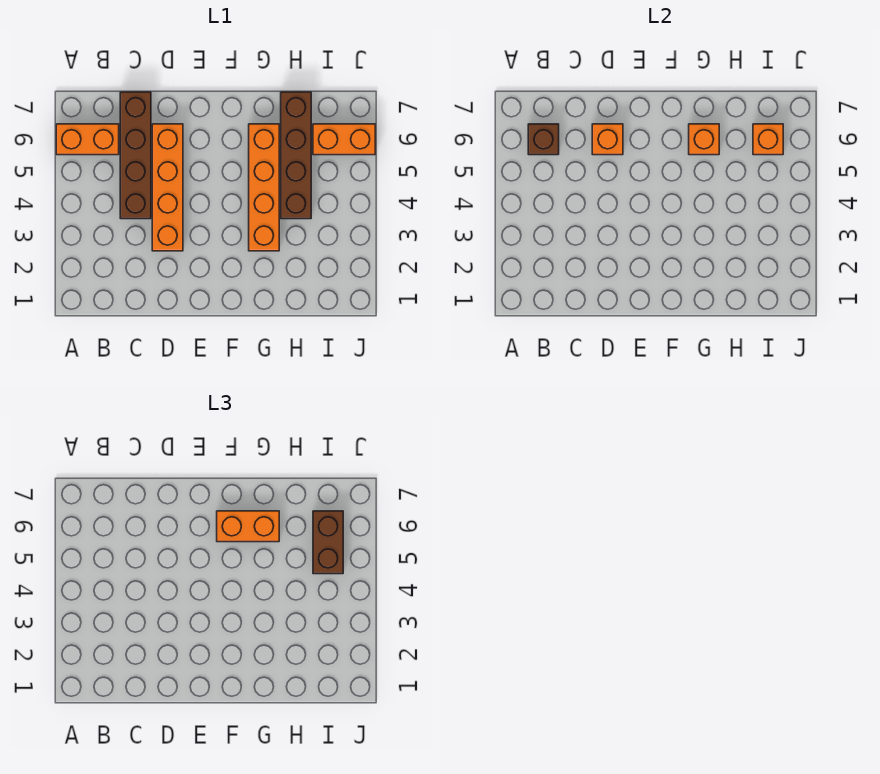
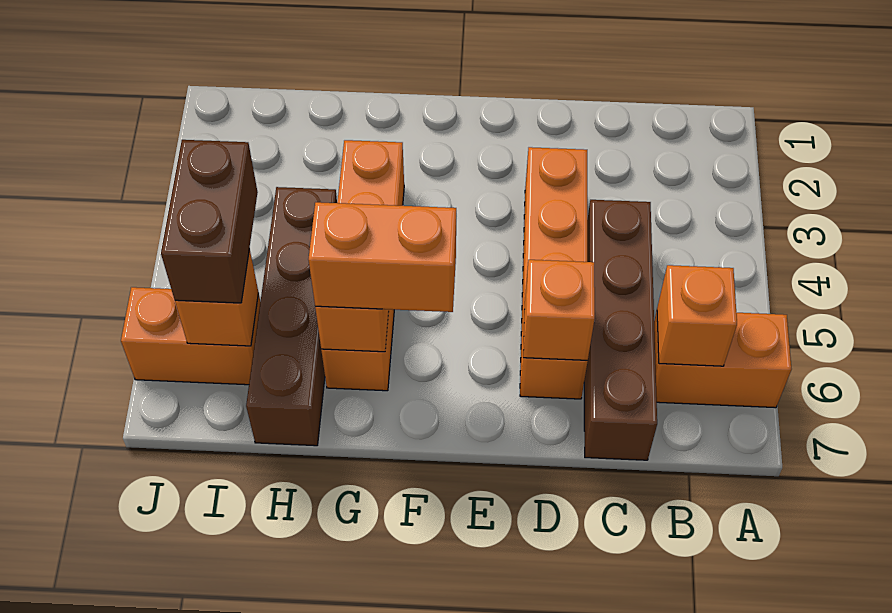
brown 1x1 brick [528,124,559,155] -> orange 1x1 brick [657,265,737,366]

